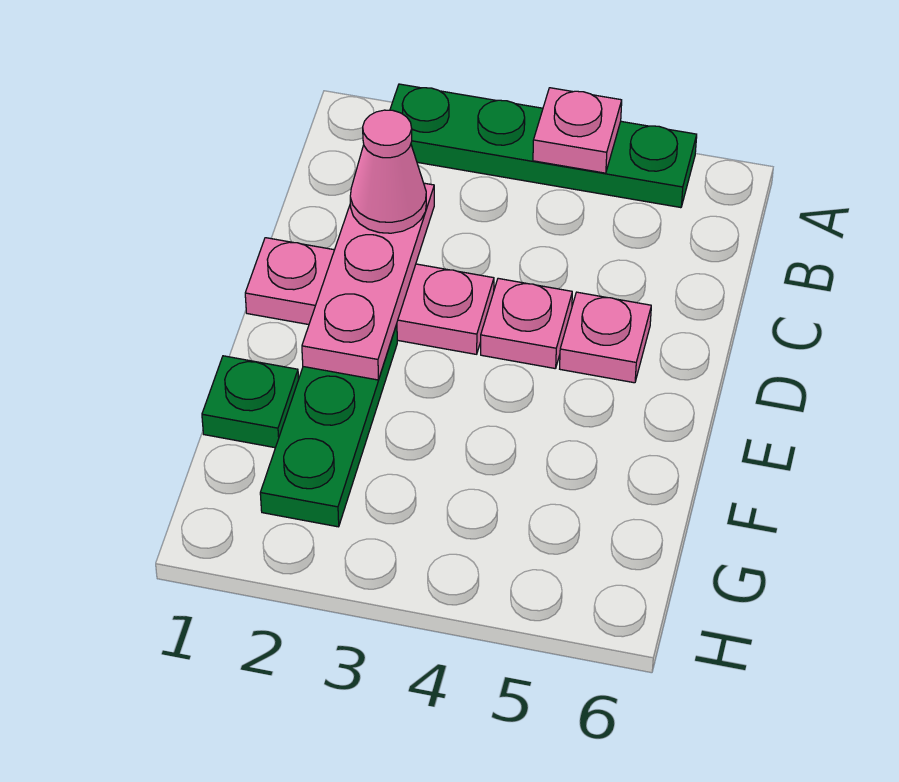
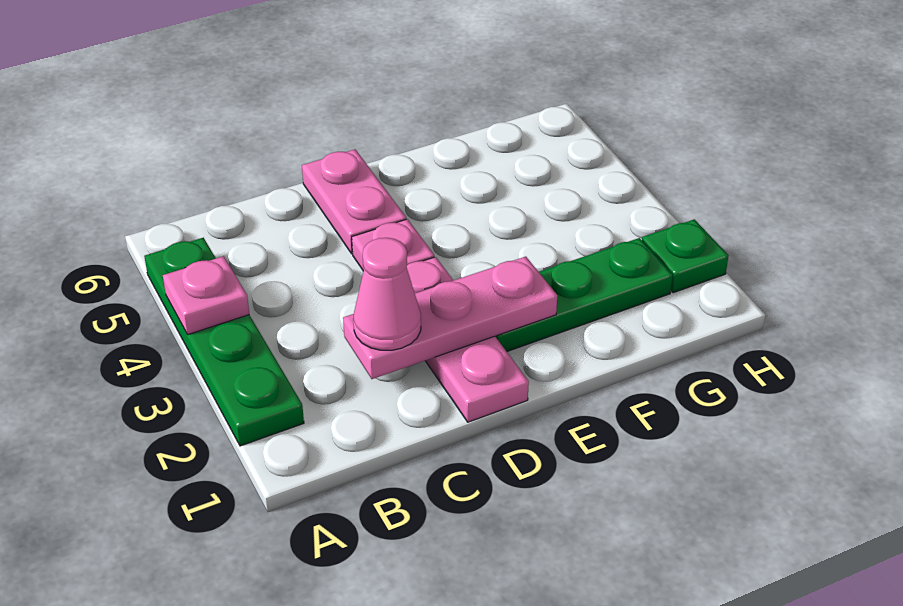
pink 1x1 plate [560,292,651,383] -> pink 1x2 plate [302,149,406,254]
green 1x1 plate [202,356,299,448] -> green 1x1 plate moved to [642,219,729,293]

